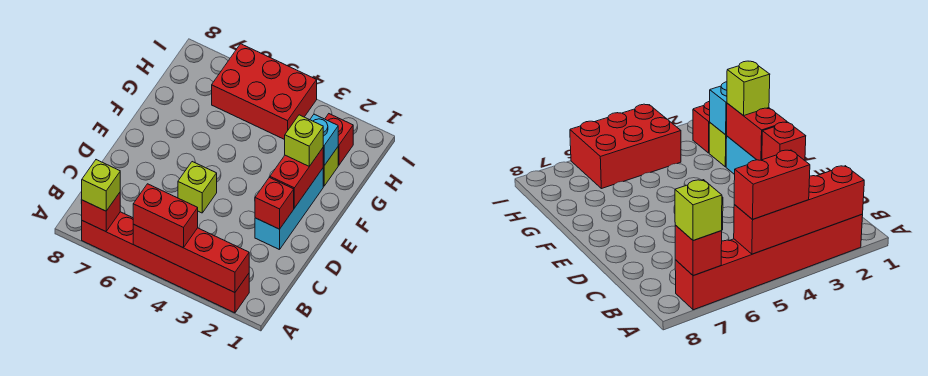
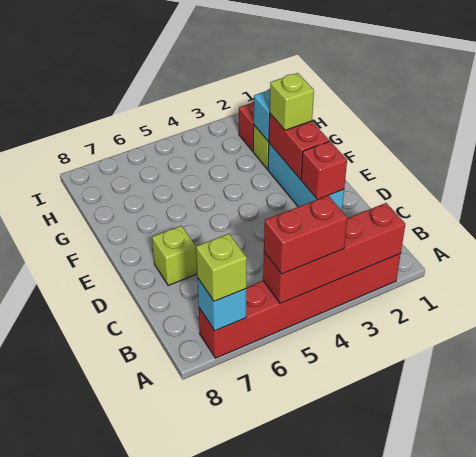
red 1x1 brick [81,193,120,232] -> cyan 1x1 brick [197,278,247,331]
lime 1x1 brick [178,162,217,213] -> lime 1x1 brick moved to [152,226,197,285]
red 2x3 brick [212,44,317,140] -> none

